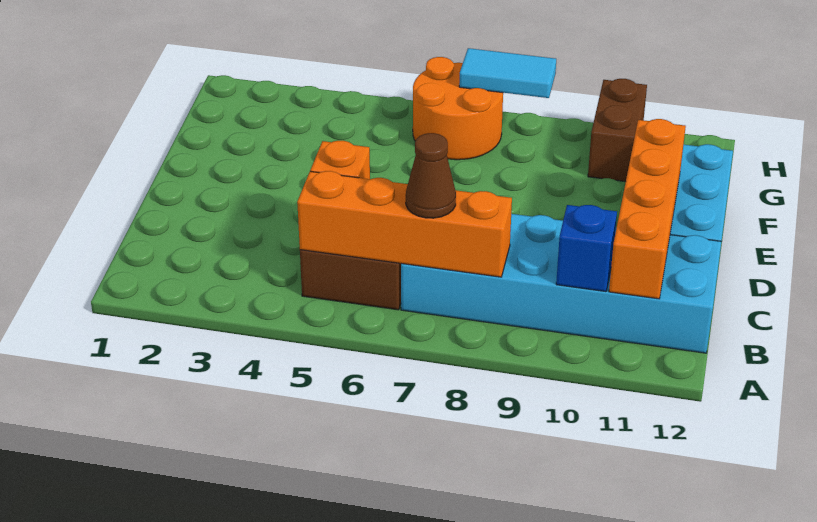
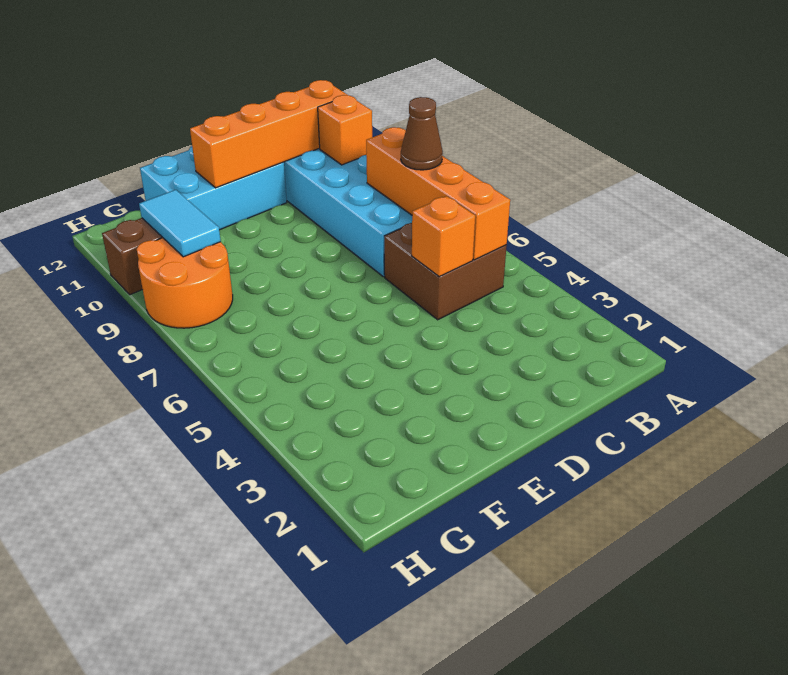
blue 1x1 brick [556,205,617,292] -> orange 1x1 brick [318,95,372,165]
orange 2x2 round brick [413,57,503,160] -> orange 2x2 round brick moved to [137,238,233,328]
cyan 1x2 tile [459,48,556,98] -> cyan 1x2 tile moved to [139,190,221,257]

